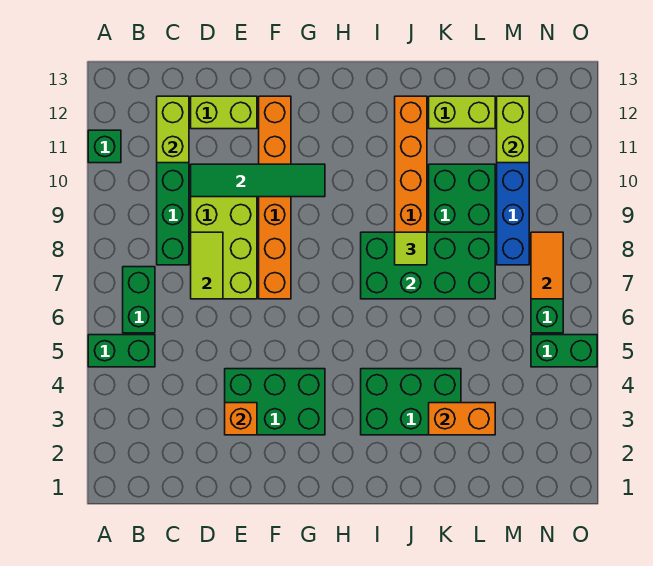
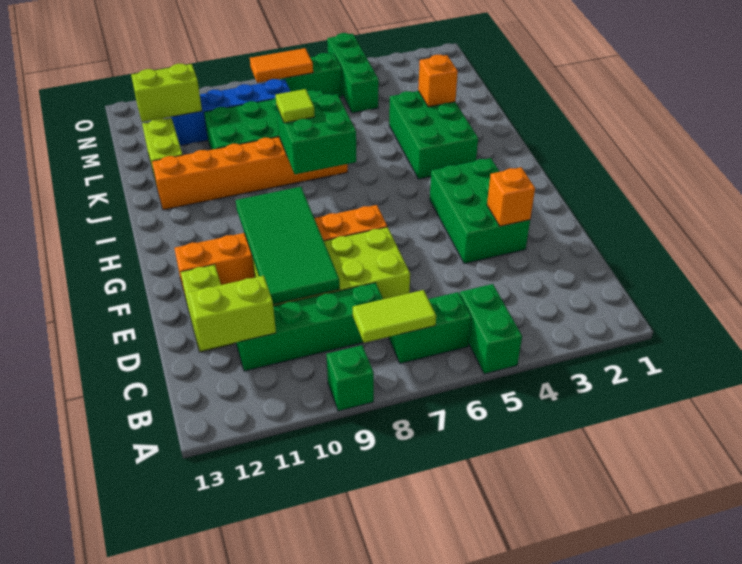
green 1x1 brick [88,130,121,163] -> green 1x1 brick moved to [326,345,374,411]
lime 1x2 tile [191,232,223,299] -> lime 1x2 tile moved to [353,290,436,343]
green 1x4 tile [191,164,325,197] -> green 2x4 tile [236,187,340,304]
green 2x4 brick [361,232,495,299] -> green 2x2 brick [276,94,356,174]
orange 1x2 brick [429,403,495,435] -> orange 1x1 brick [418,55,458,107]
green 1x2 brick [531,335,597,367] -> green 1x3 brick [327,33,379,113]

